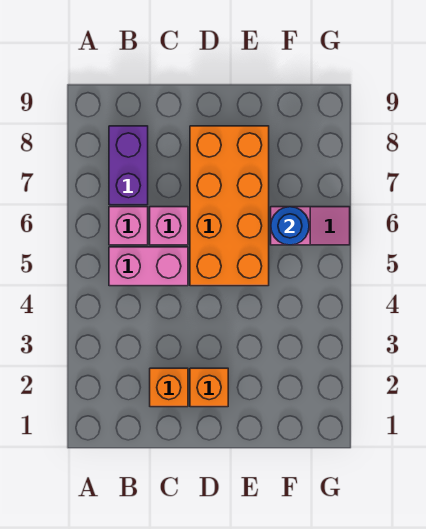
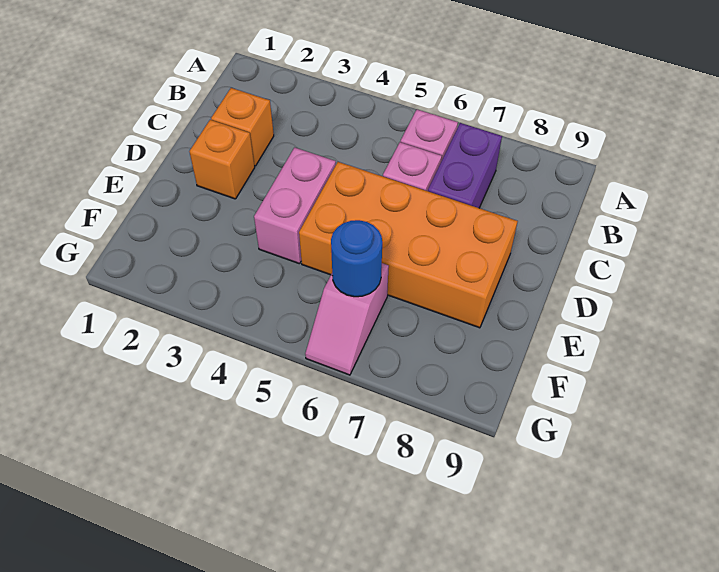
pink 1x2 brick [109,247,188,286] -> pink 1x2 brick moved to [254,147,336,264]
purple 1x2 brick [109,126,148,205] -> purple 1x2 brick turned to [428,123,502,208]

